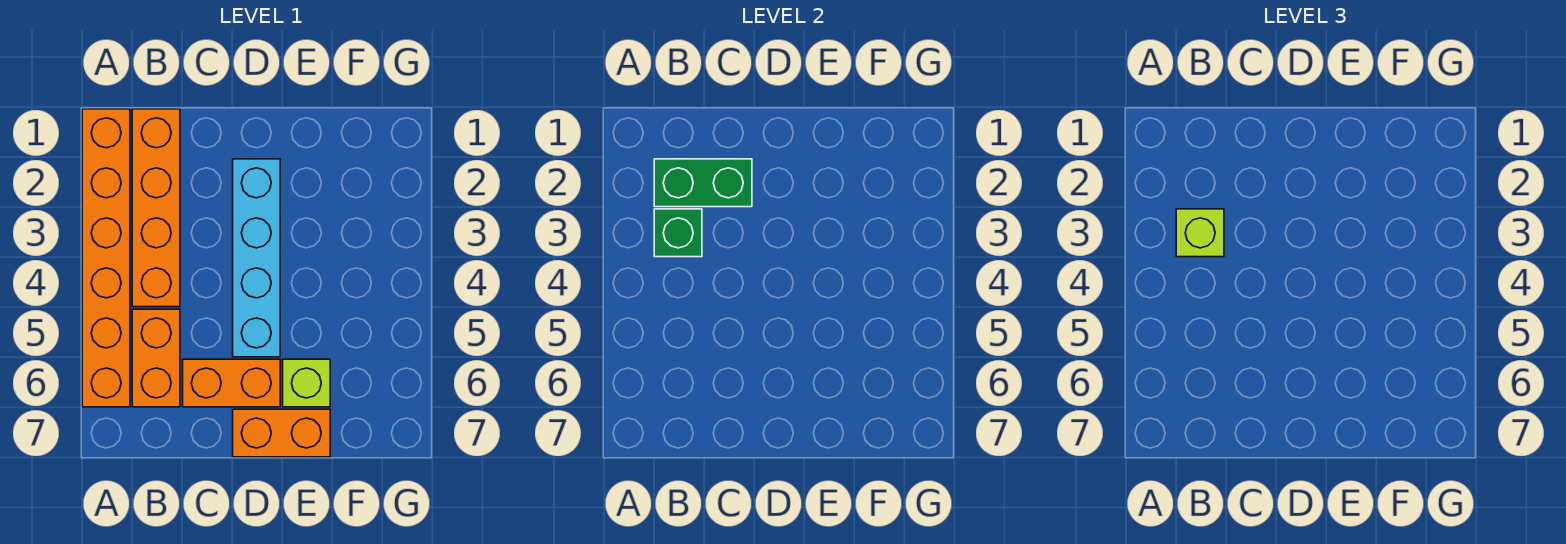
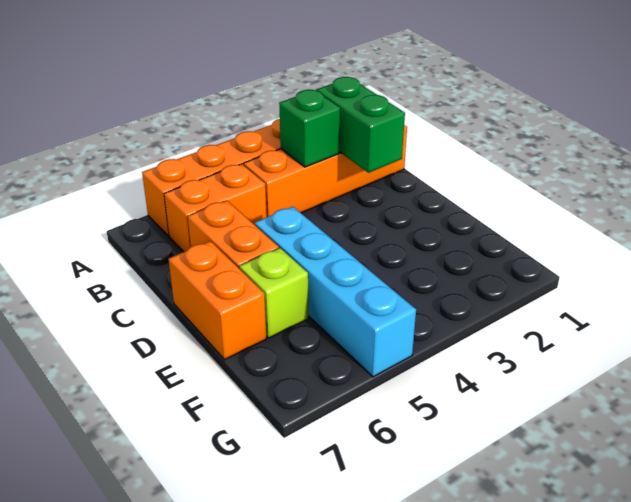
lime 1x1 brick [1176,209,1224,257] -> none
cyan 1x4 brick [233,159,280,357] -> cyan 1x4 brick turned to [255,207,416,377]

